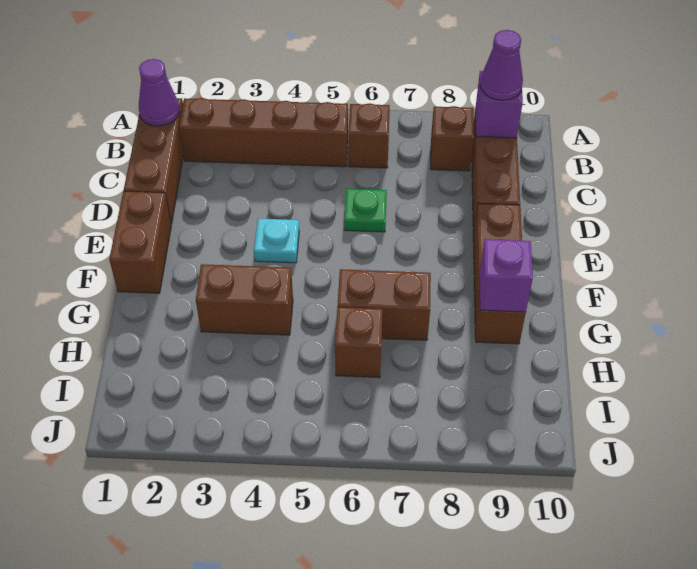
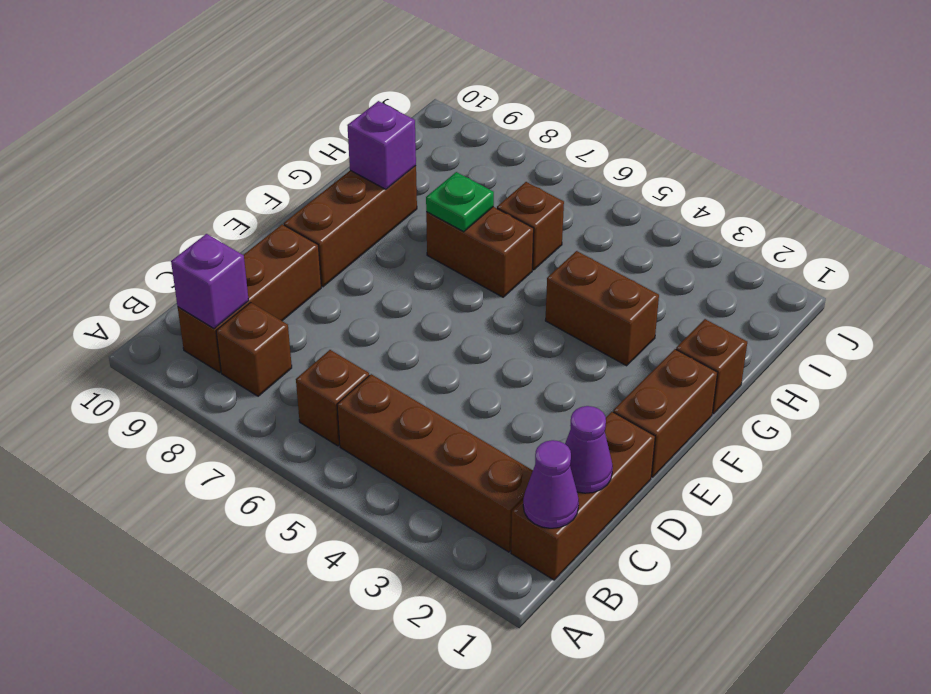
purple 1x1 cone [480,30,523,100] -> purple 1x1 cone moved to [565,406,613,493]
green 1x1 plate [344,189,387,232] -> green 1x1 plate moved to [426,172,494,232]
cyan 1x1 plate [254,219,299,263] -> none
none -> brown 1x1 brick [676,319,747,414]

